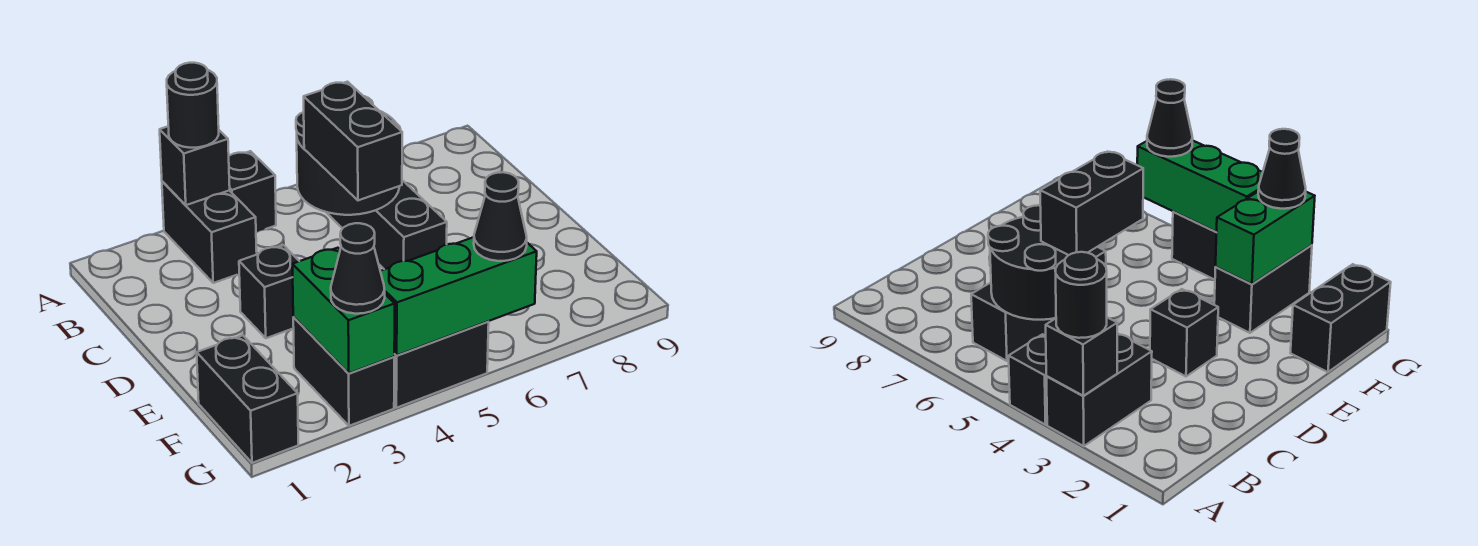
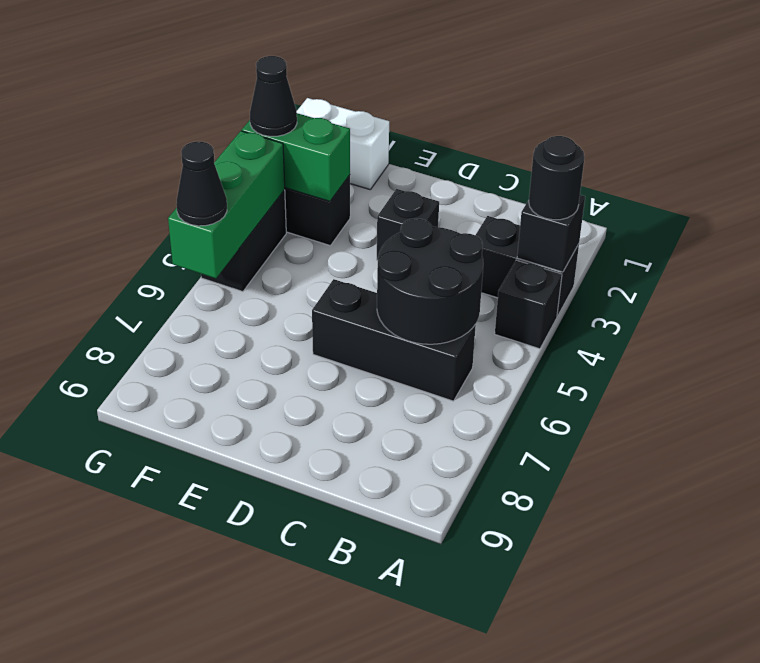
black 1x2 brick [304,82,402,200] -> none
black 1x2 brick [197,335,298,463] -> white 1x2 brick [297,98,389,190]

